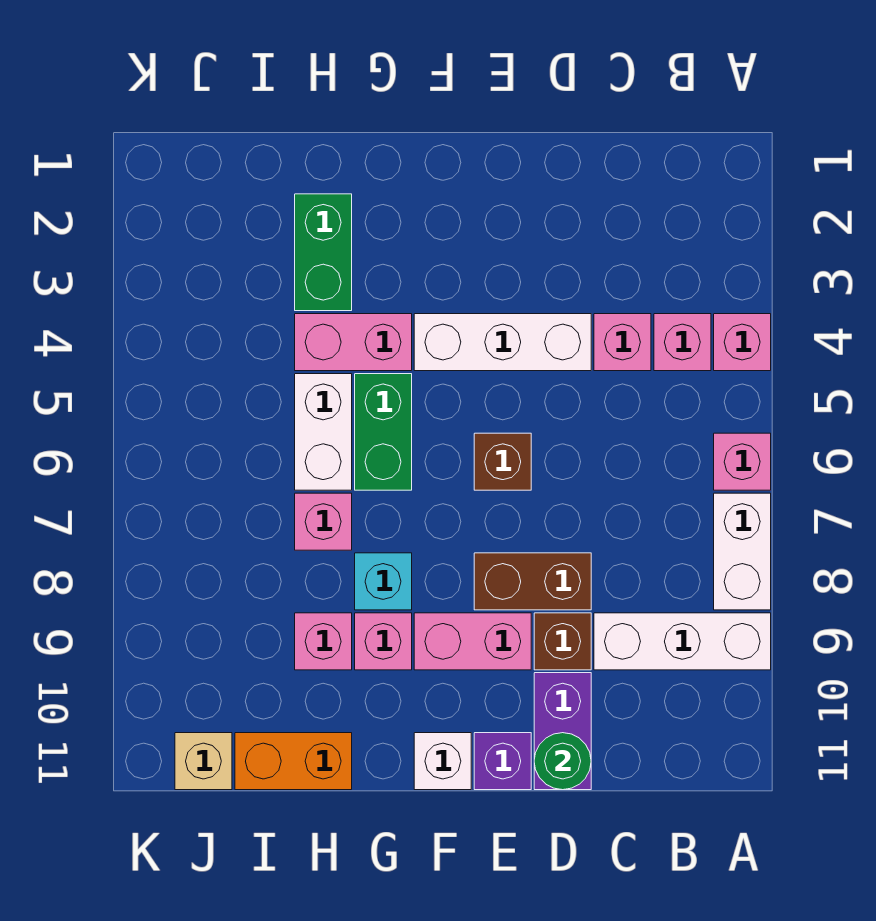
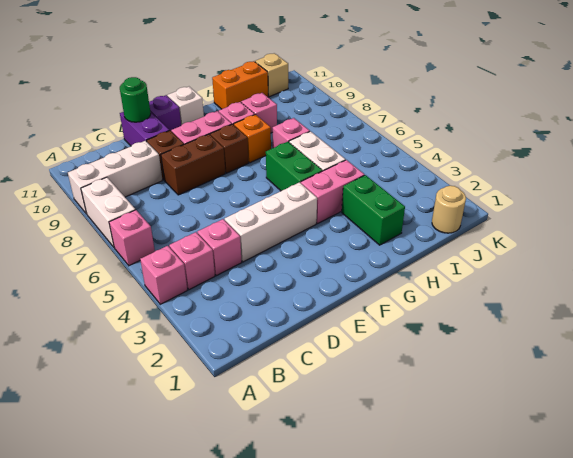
brown 1x1 brick [474,433,531,490] -> brown 1x1 brick moved to [210,124,249,173]
cyan 1x1 brick [355,553,412,610] -> orange 1x1 brick [234,114,271,163]
none -> tan 1x1 round brick [432,186,466,233]

